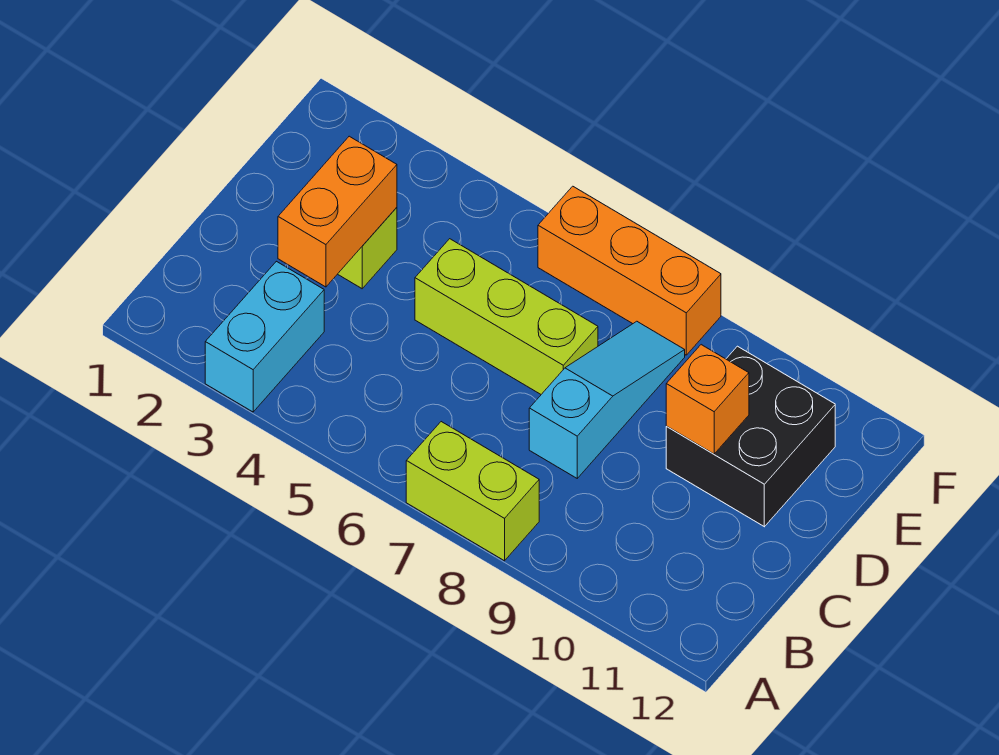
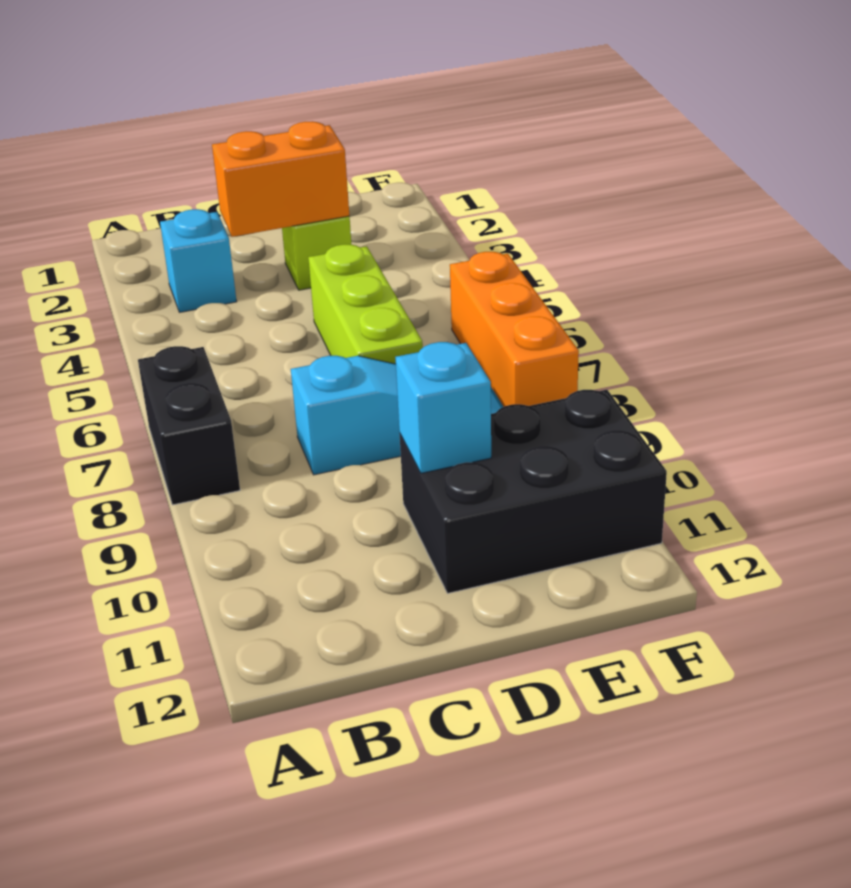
cyan 1x2 brick [205,261,324,412] -> cyan 1x1 brick [160,209,237,312]
lime 1x2 brick [406,422,539,561] -> black 1x2 brick [138,346,240,505]
black 2x2 brick [666,346,835,527] -> black 2x3 brick [400,390,667,593]
orange 1x1 brick [666,345,749,454] -> cyan 1x1 brick [395,342,491,473]

